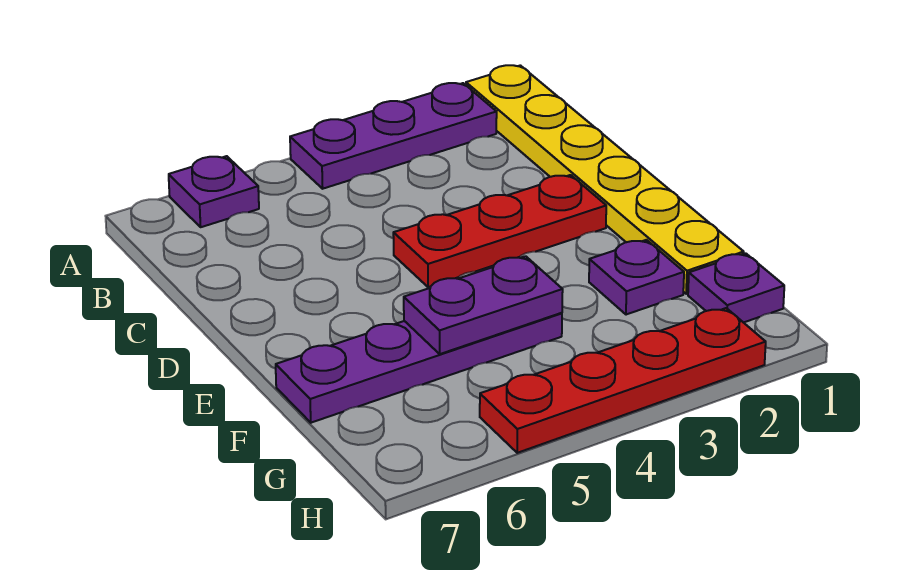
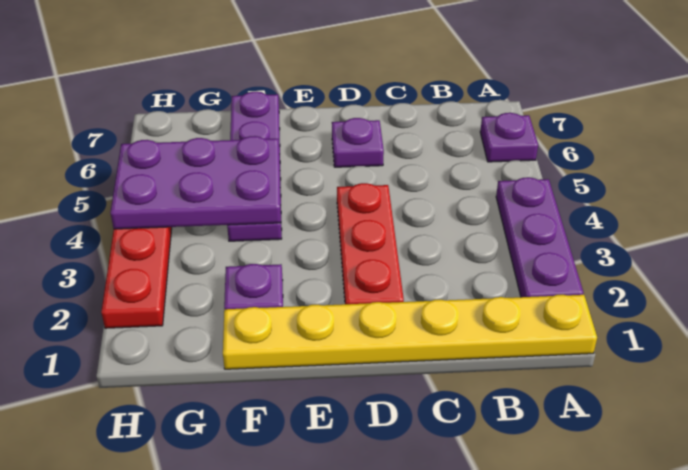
purple 1x2 plate [404,256,563,354] -> purple 2x3 plate [110,136,281,229]
purple 1x1 plate [688,253,784,323] -> purple 1x1 plate moved to [332,118,384,167]

